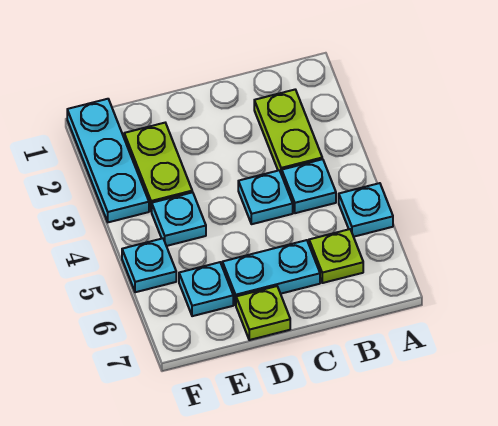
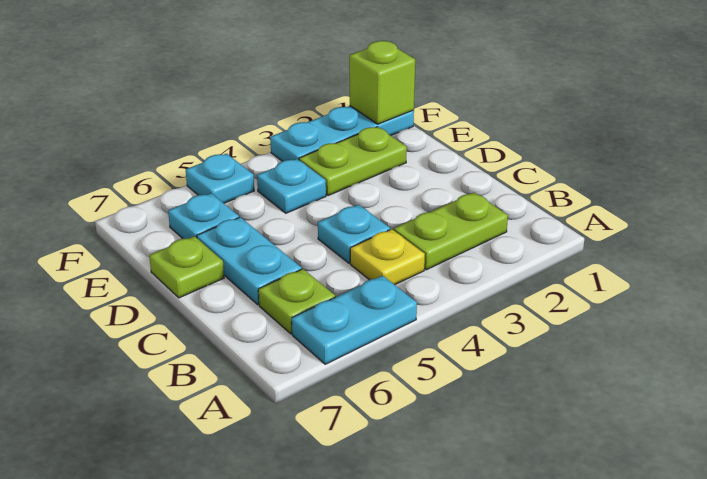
cyan 1x1 plate [339,183,393,237] -> cyan 1x2 plate [292,276,417,364]
cyan 1x1 plate [282,159,336,213] -> yellow 1x1 plate [350,229,425,285]
none -> lime 1x1 brick [349,41,415,124]

